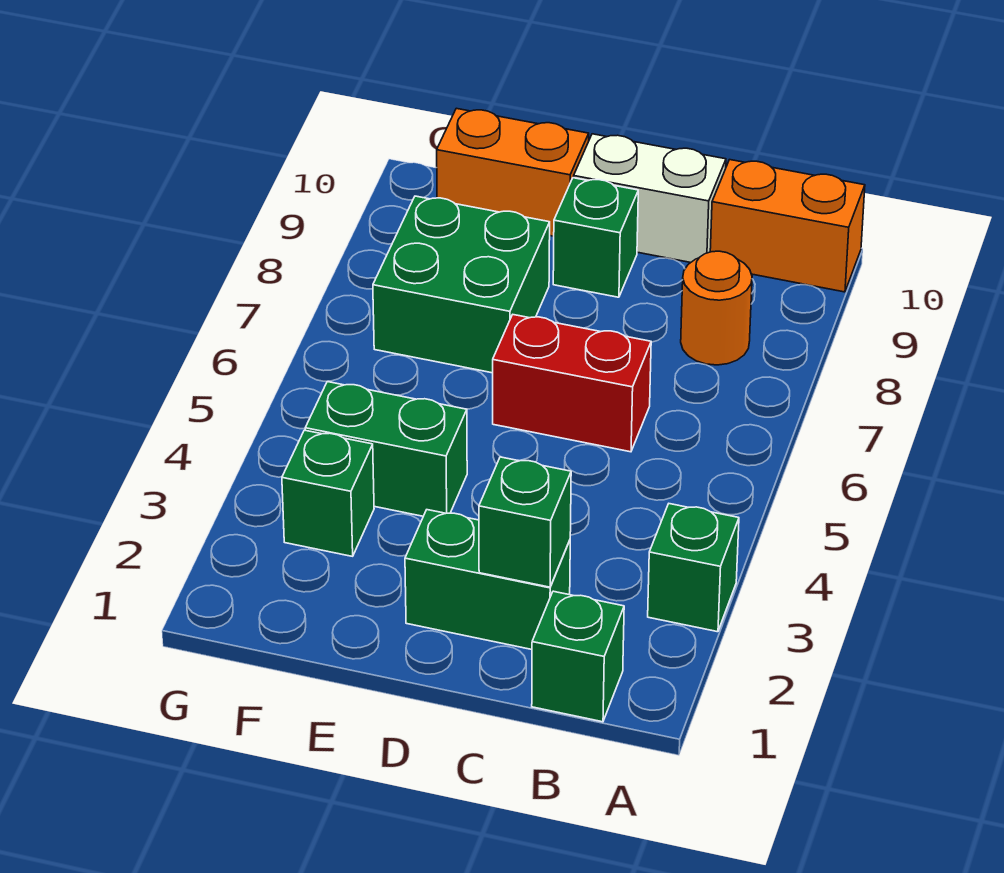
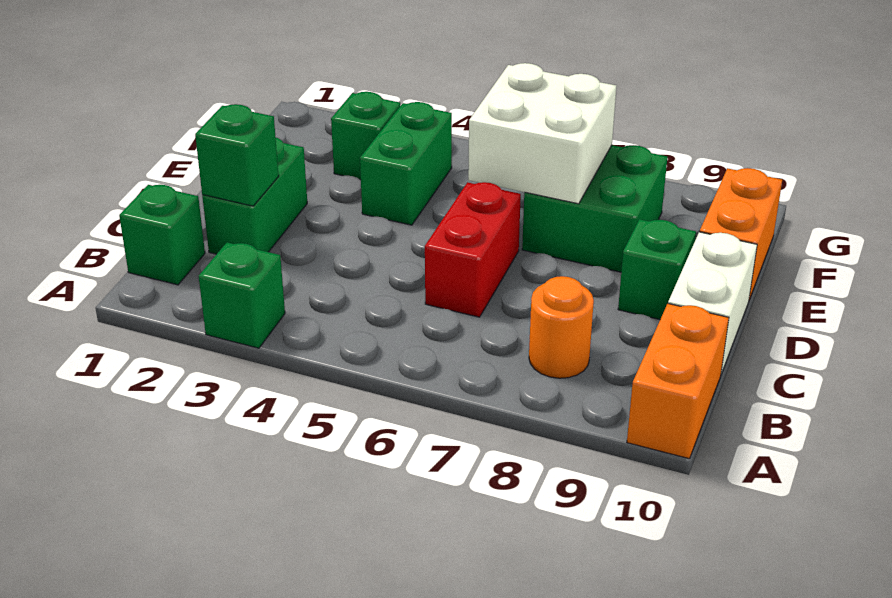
none -> white 2x2 brick [468,63,616,204]

